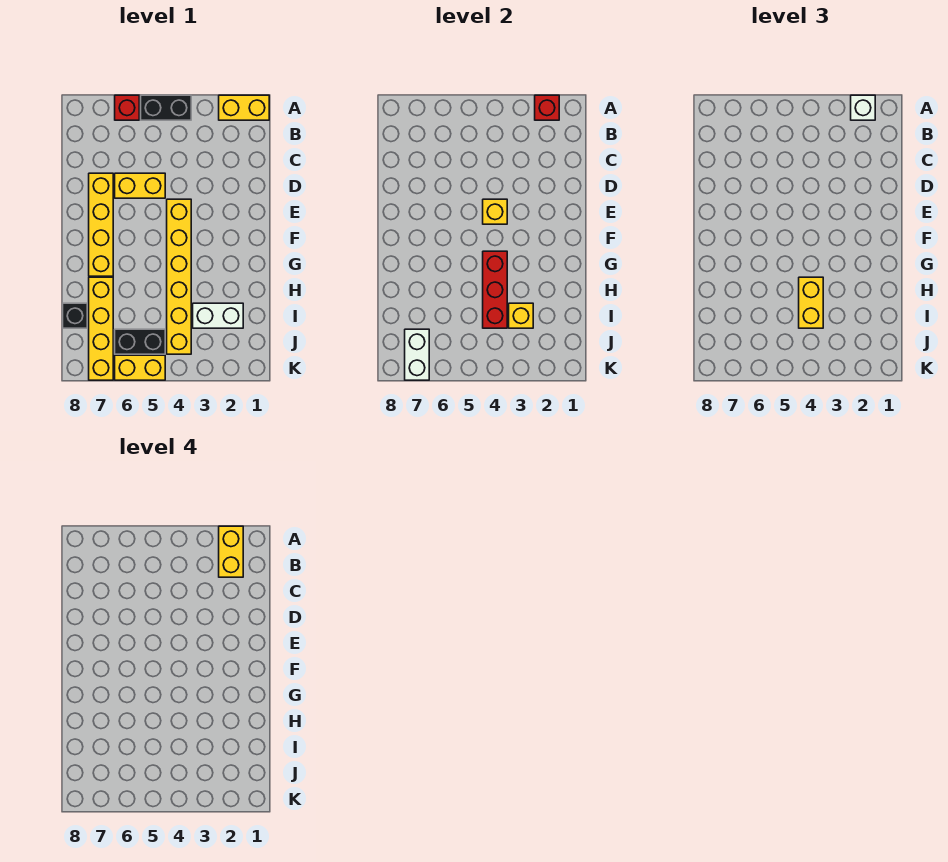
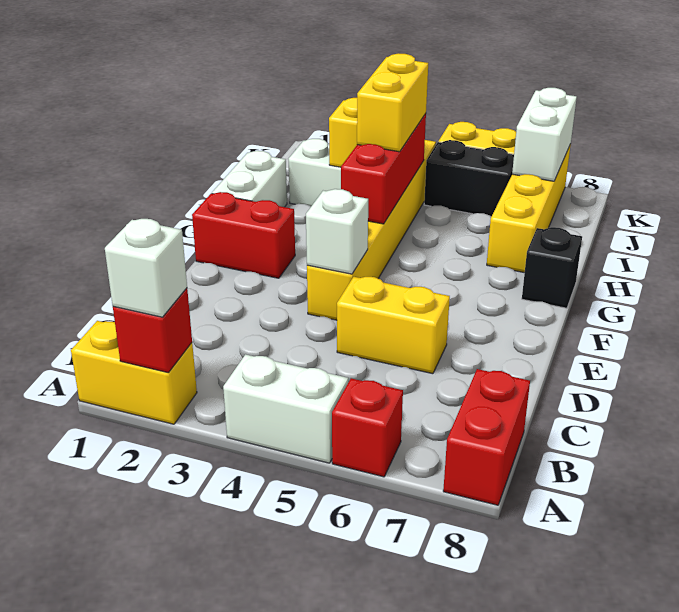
yellow 1x2 brick [219,526,243,577] -> none
black 1x2 brick [141,95,191,120] -> white 1x2 brick [223,354,348,463]
none -> red 1x2 brick [443,369,530,505]
yellow 1x4 brick [89,173,113,276] -> none
yellow 1x1 brick [483,199,507,224] -> white 1x1 brick [306,189,368,274]
none -> red 1x2 brick [192,192,295,278]
none -> white 1x2 brick [212,151,287,207]
black 1x1 brick [63,303,87,328] -> black 1x1 brick moved to [522,227,582,308]

